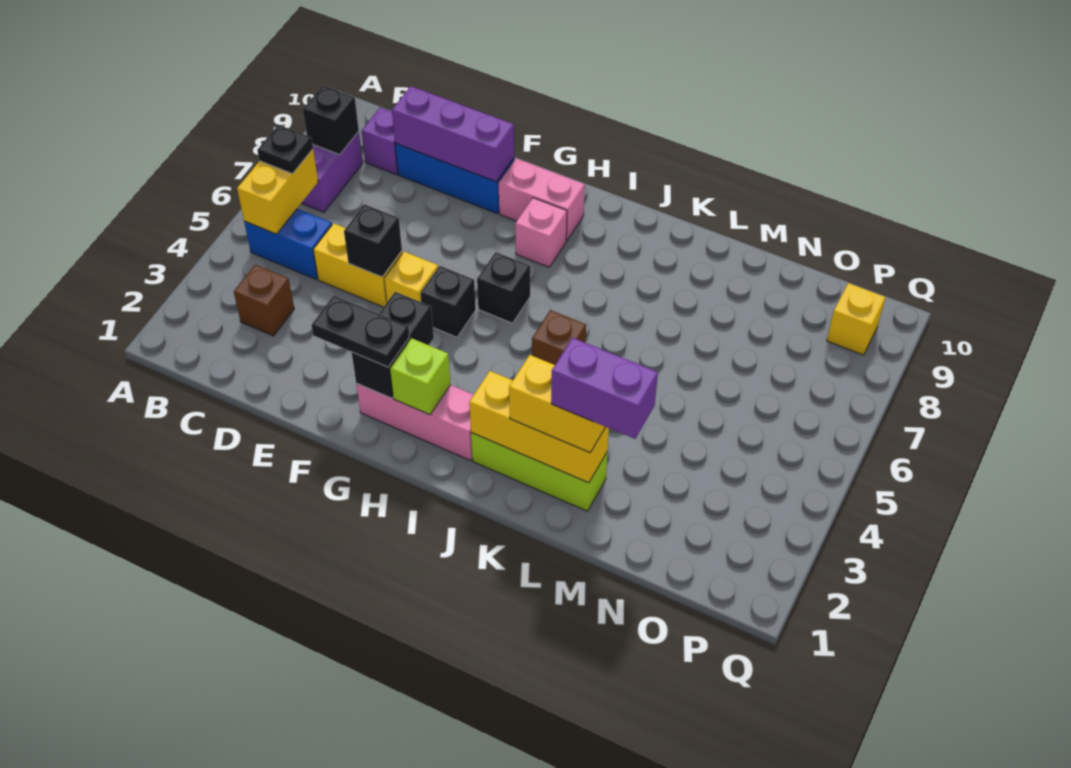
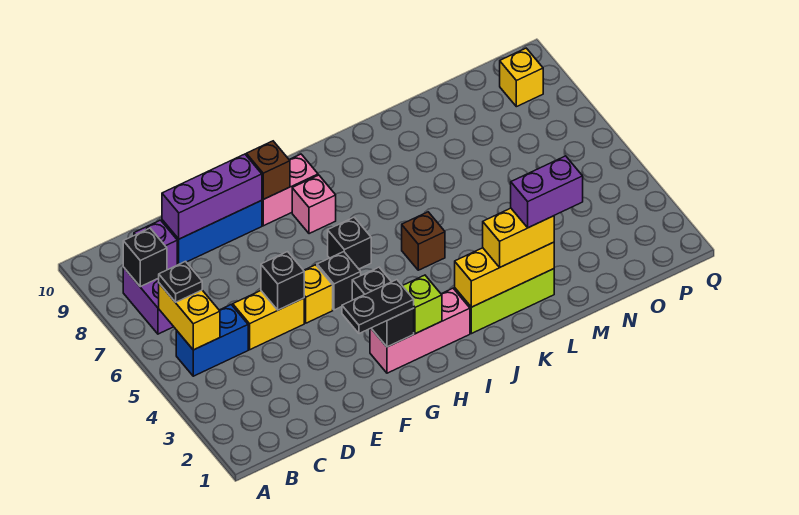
brown 1x1 brick [234,264,294,336] -> brown 1x1 brick moved to [246,141,290,199]

